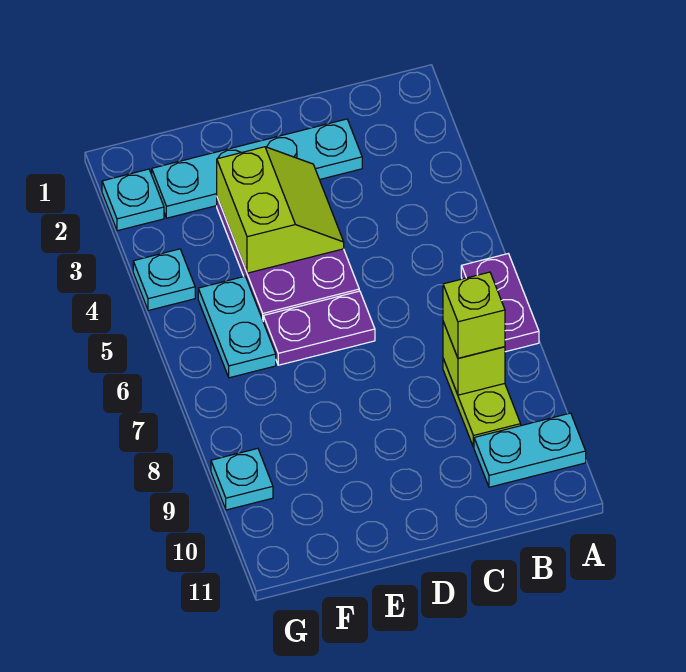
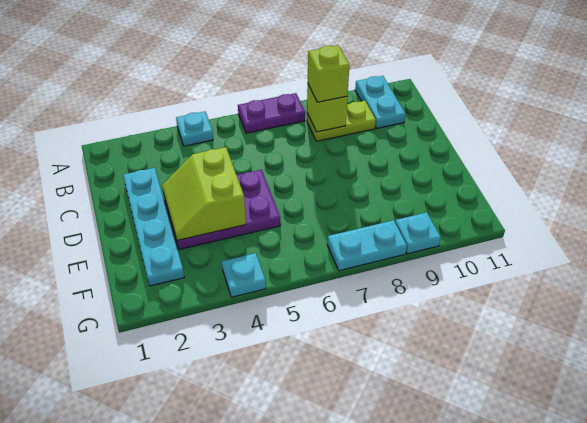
lime 2x2 slope [217,147,344,273] -> lime 2x2 slope turned to [162,147,246,241]
purple 1x2 plate [263,291,375,365] -> none
cyan 1x2 plate [198,276,276,378] -> cyan 1x2 plate moved to [327,220,407,271]
cyan 1x1 plate [102,169,164,231] -> cyan 1x1 plate moved to [176,112,213,146]

